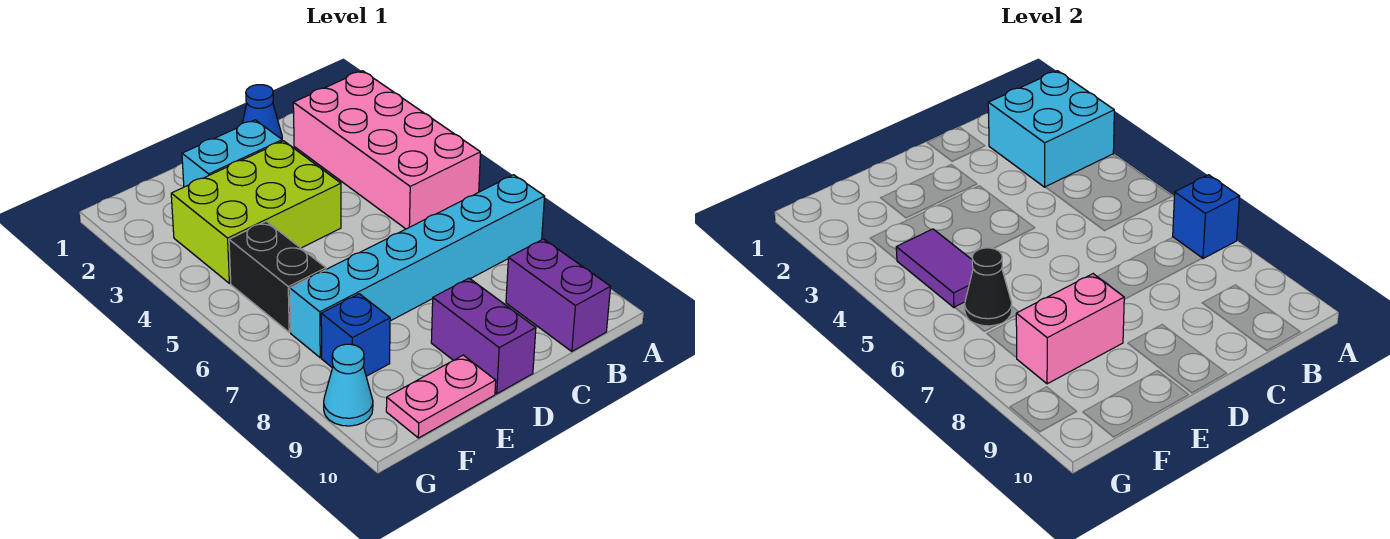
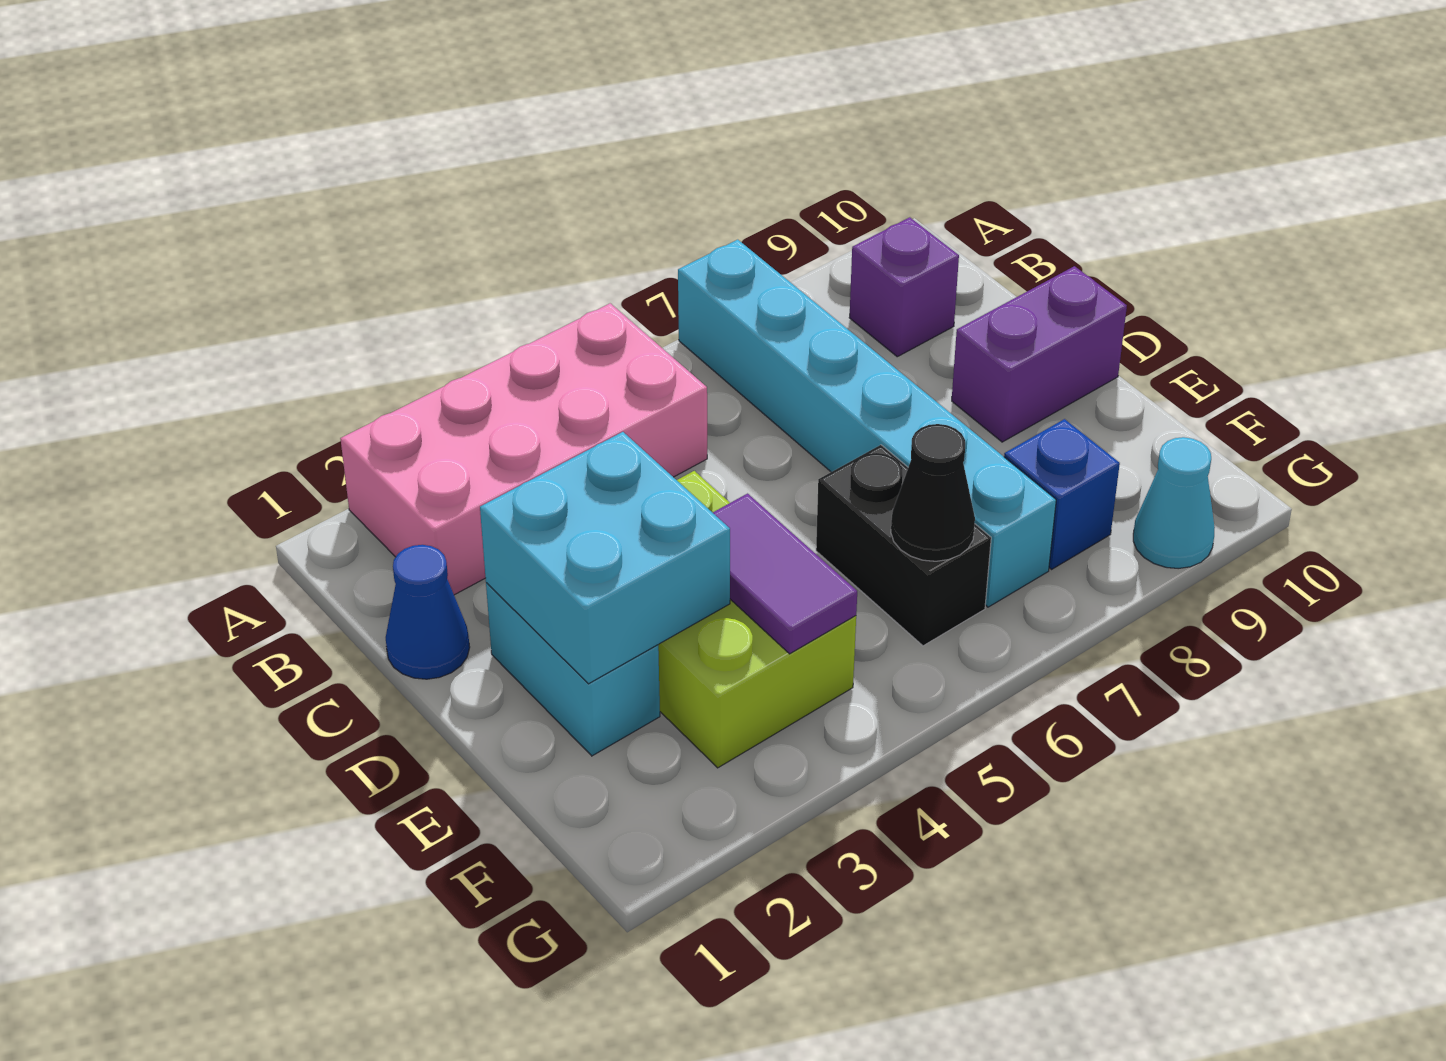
cyan 2x2 brick [988,71,1114,187] -> cyan 2x2 brick moved to [480,432,730,684]
blue 1x1 brick [1173,175,1240,259] -> none
purple 1x2 brick [506,239,610,351] -> purple 1x1 brick [849,217,959,357]
pink 1x2 brick [1016,274,1124,384] -> none
pink 1x2 plate [386,355,496,438] -> none
purple 1x2 tile [896,229,973,308] -> purple 1x2 tile turned to [713,494,857,654]
black 1x2 brick [229,221,326,332] -> black 1x2 brick turned to [816,445,991,646]

